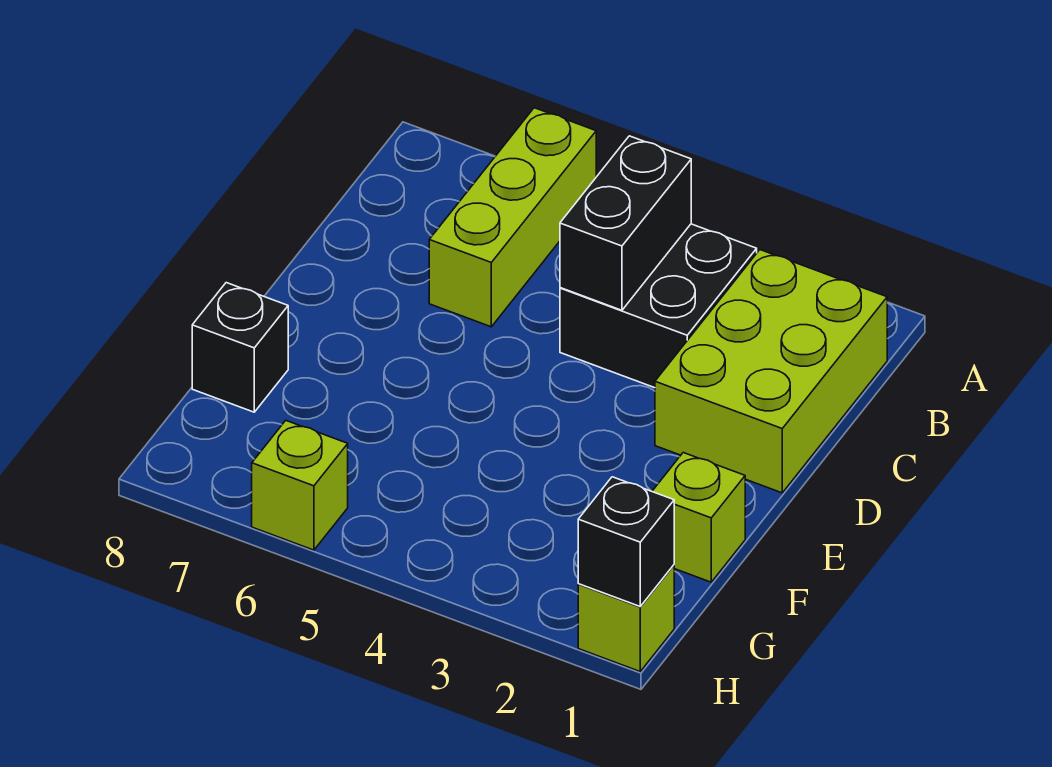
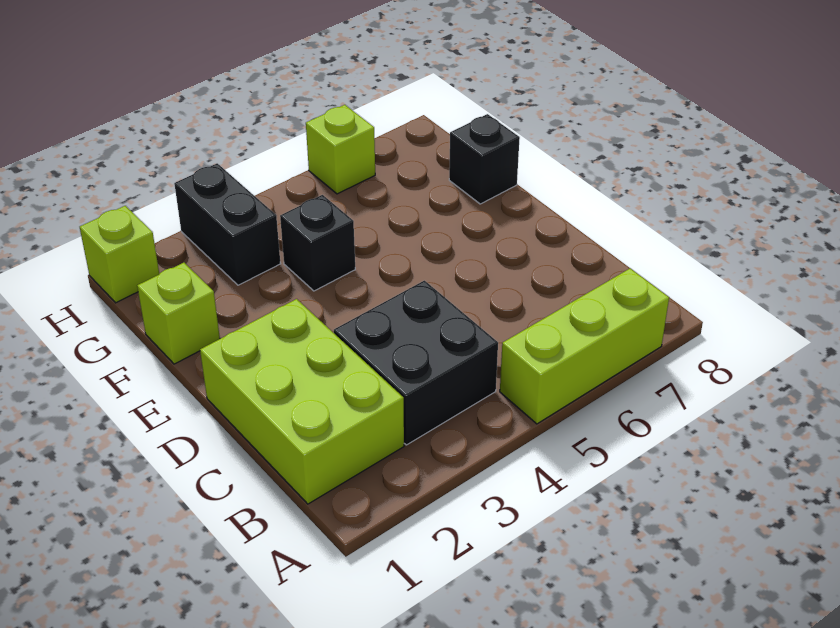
lime 1x3 brick [429,108,596,327] -> lime 1x3 brick turned to [500,268,669,424]
black 1x2 brick [560,136,691,310] -> black 1x2 brick moved to [174,163,281,285]
black 1x1 brick [578,477,674,607] -> black 1x1 brick moved to [280,195,355,291]

